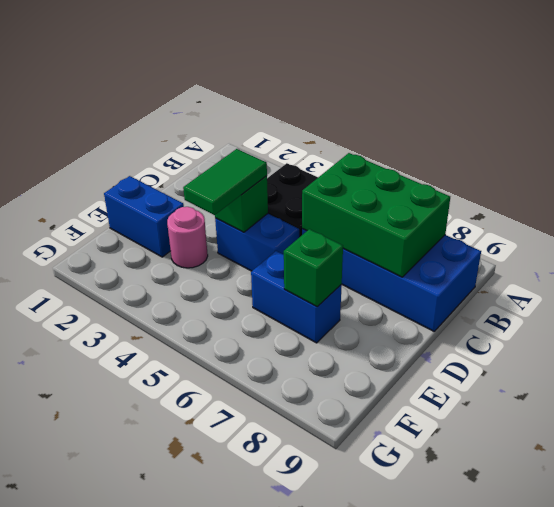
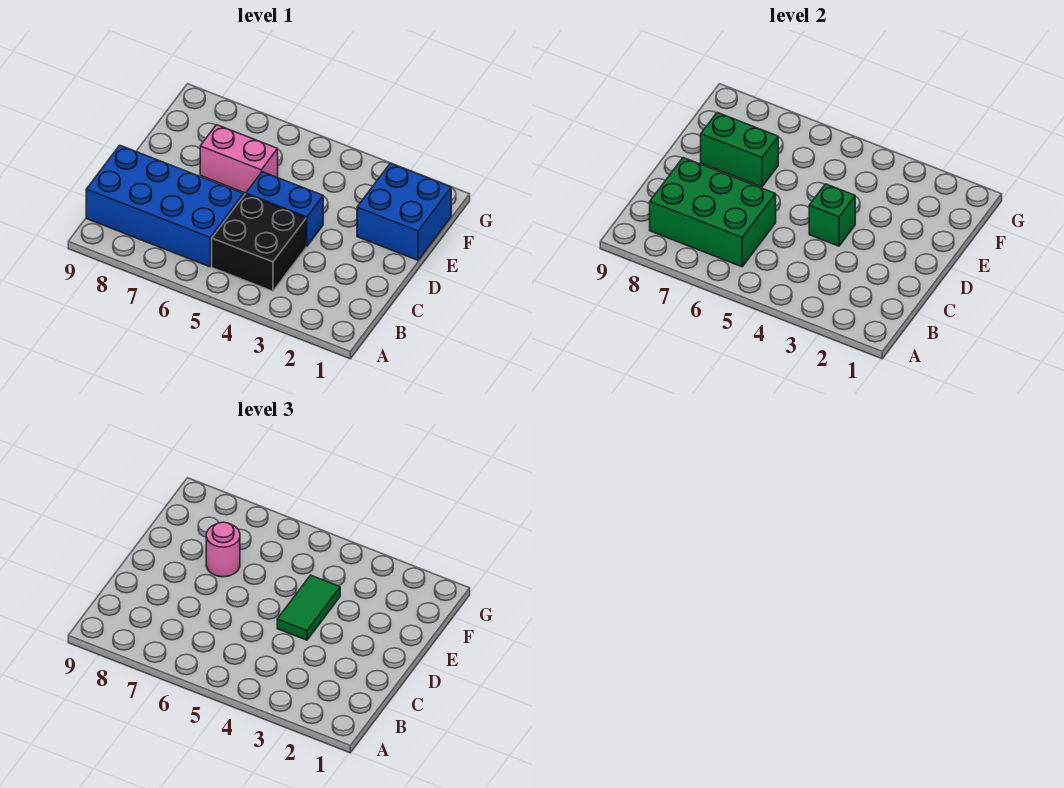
blue 1x2 brick [104,176,184,257] -> blue 2x2 brick [357,163,451,260]
pink 1x1 round brick [167,207,208,268] -> pink 1x1 round brick moved to [206,522,240,577]
blue 1x2 brick [251,251,342,343] -> pink 1x2 brick [200,125,278,193]
green 1x1 brick [284,229,343,307] -> green 1x2 brick [701,113,778,187]

